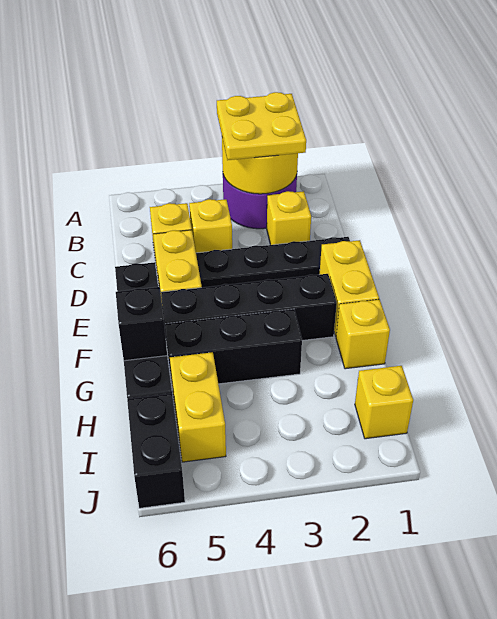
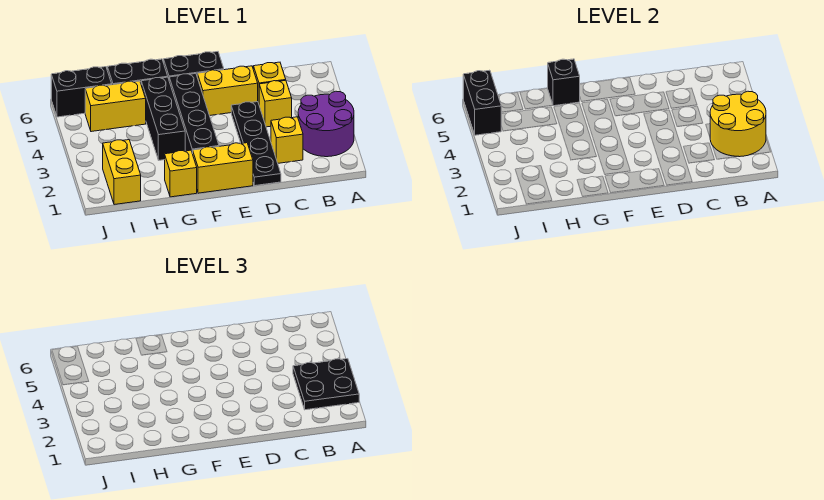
yellow 2x2 plate [217,92,306,160] -> black 2x2 plate [293,359,359,410]
yellow 1x1 brick [355,366,413,439] -> yellow 1x2 brick [103,140,141,205]
none -> black 1x2 brick [463,70,501,135]

